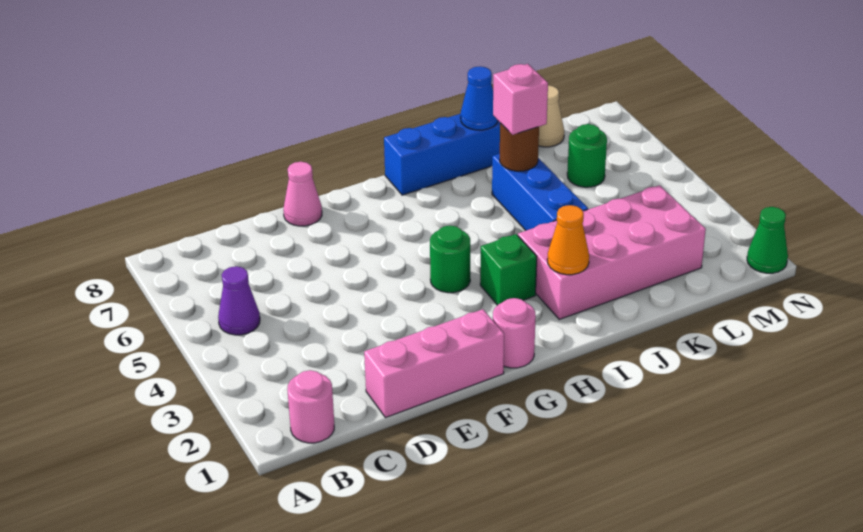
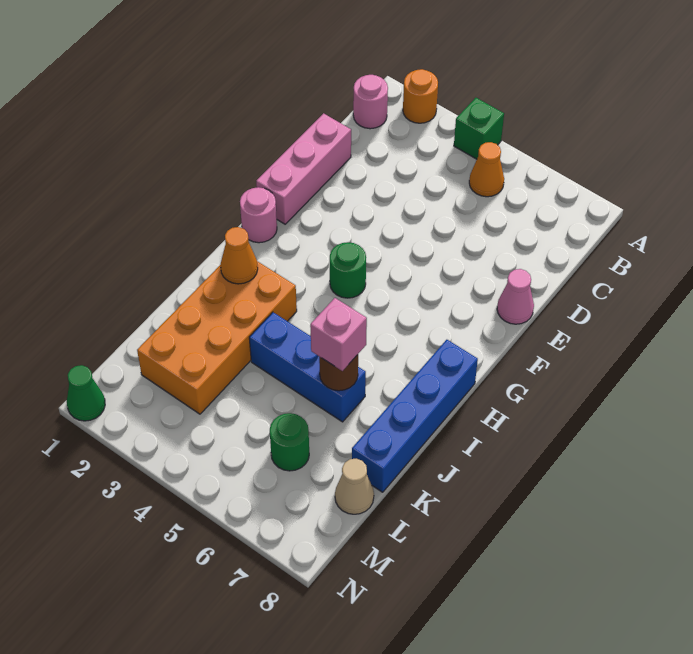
none -> orange 1x1 round brick [403,69,438,123]
purple 1x1 cone [218,266,260,335] -> orange 1x1 cone [469,142,504,197]
green 1x1 brick [480,234,537,305] -> green 1x1 brick moved to [454,98,504,159]
pink 2x4 brick [518,185,706,319] -> orange 2x4 brick [137,261,297,414]
blue 1x1 cone [461,67,498,130] -> none

